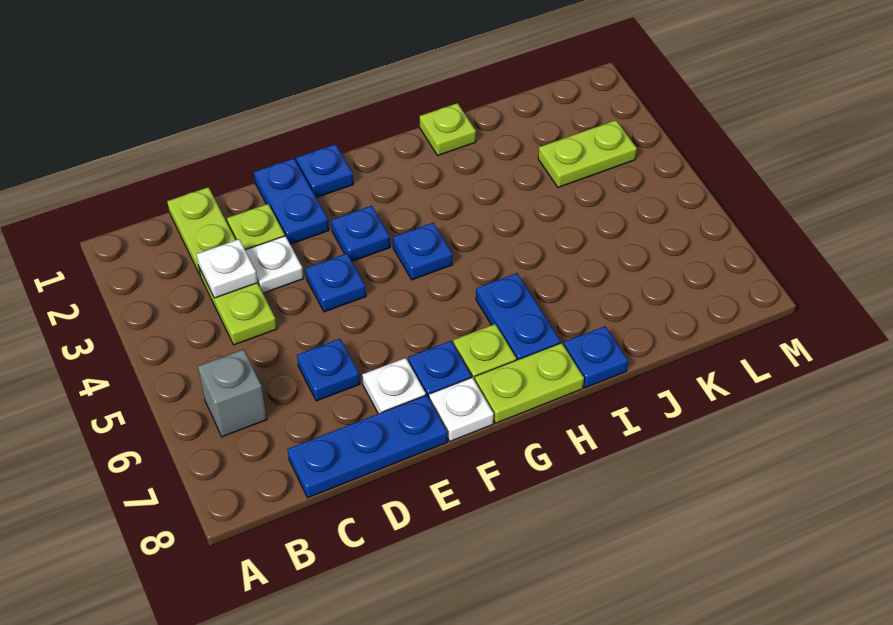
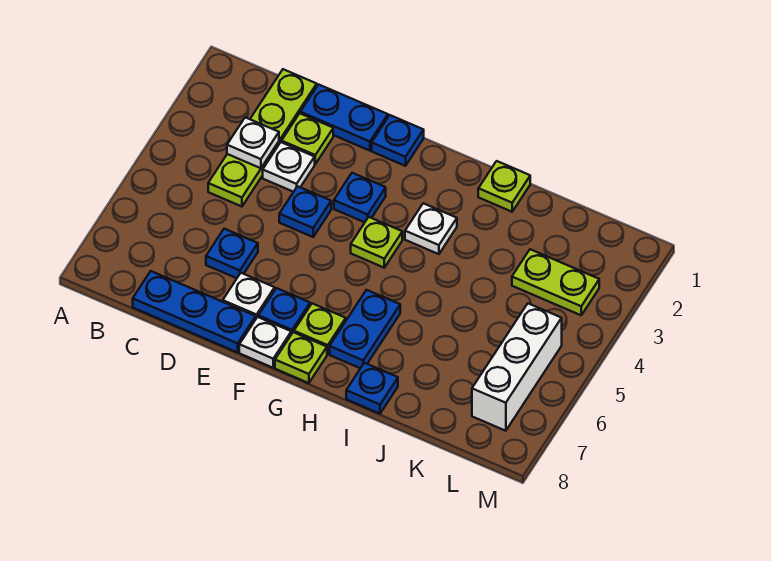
grey 1x1 brick [198,349,267,437] -> none
blue 1x2 plate [254,158,329,244] -> blue 1x2 plate turned to [300,85,388,151]
blue 1x1 plate [393,223,452,280] -> lime 1x1 plate [351,217,402,268]
lime 1x2 plate [475,343,584,423] -> lime 1x1 plate [275,332,327,383]
none -> white 1x1 plate [405,203,457,254]
none -> white 1x3 brick [472,304,562,431]

